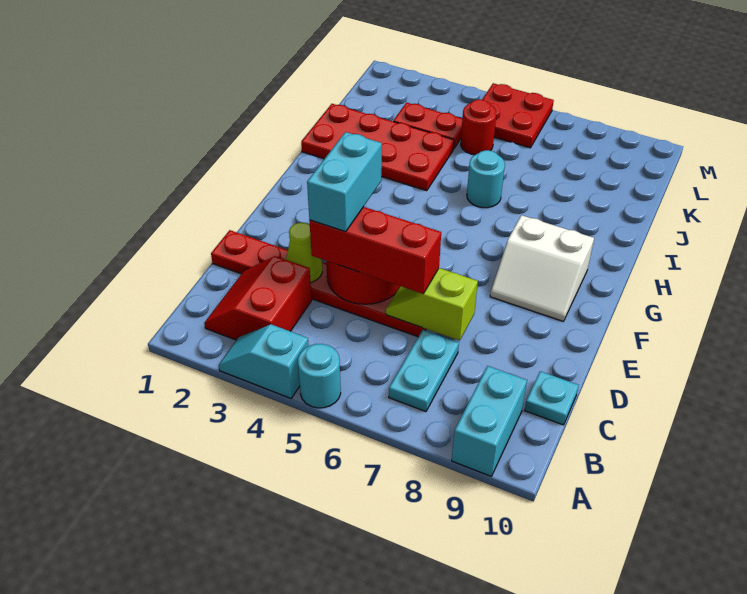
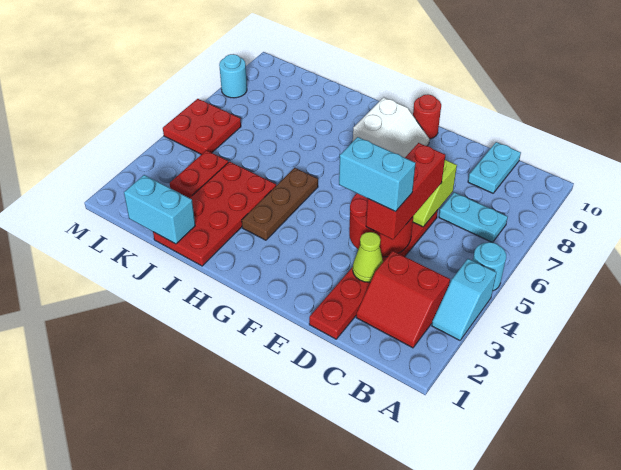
cyan 1x2 brick [452,366,527,476] -> cyan 1x2 brick moved to [124,175,195,244]
cyan 1x1 plate [525,371,579,425] -> cyan 1x2 plate [468,142,521,193]
none -> brown 1x3 plate [242,168,318,240]
cyan 1x1 round brick [467,150,505,208] -> cyan 1x1 round brick moved to [219,54,247,98]
red 1x1 round brick [461,99,496,155] -> red 1x1 round brick moved to [413,94,441,139]

